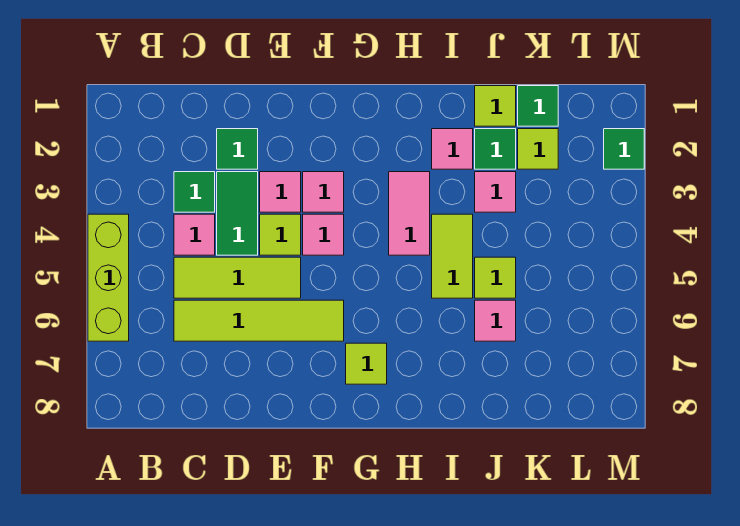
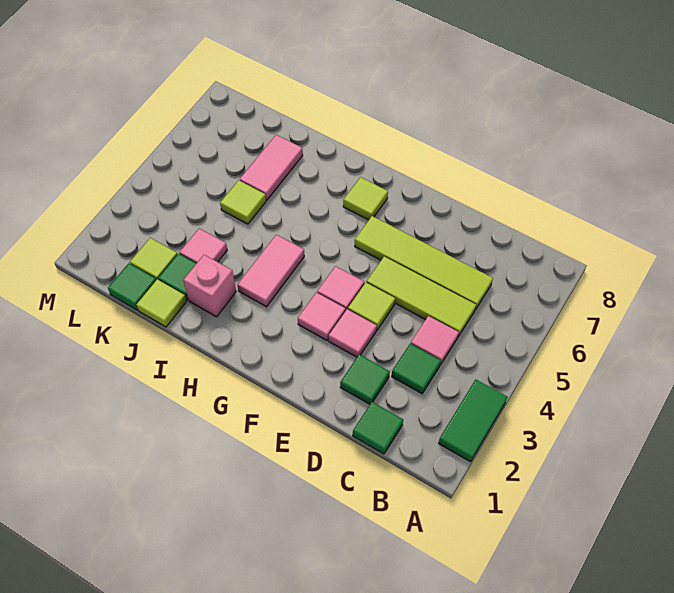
lime 1x3 brick [88,214,129,341] -> none
green 1x2 tile [217,172,258,255] -> green 1x2 tile moved to [439,380,507,462]
pink 1x1 tile [432,129,473,169] -> pink 1x1 brick [183,255,236,317]
lime 1x2 tile [432,214,473,298] -> none
pink 1x1 tile [475,300,516,341] -> pink 1x2 tile [240,135,303,200]
green 1x1 tile [604,129,644,169] -> green 1x1 tile moved to [353,402,403,454]

